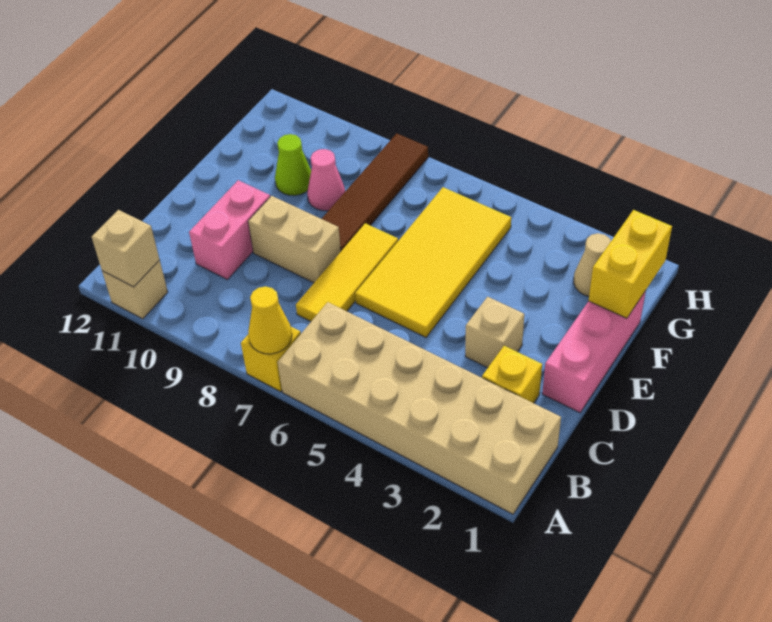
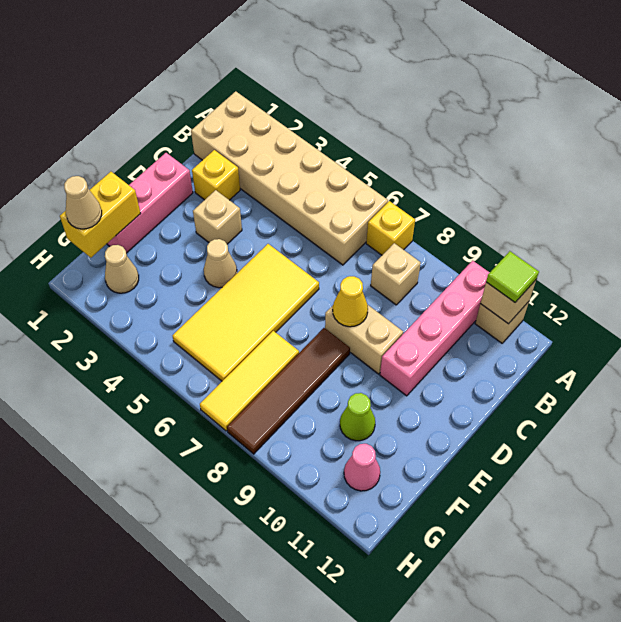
yellow 1x1 cone [248,286,292,354] -> yellow 1x1 cone moved to [333,276,368,327]
none -> lime 1x1 tile [486,251,539,302]
none -> tan 1x1 brick [371,243,421,305]
yellow 1x3 tile [296,223,398,321] -> yellow 1x3 tile moved to [200,331,299,431]
pink 1x2 brick [189,180,270,279] -> pink 1x4 brick [380,261,490,396]
none -> tan 1x1 cone [204,239,237,288]
pink 1x1 cone [307,149,345,211] -> pink 1x1 cone moved to [344,444,380,491]
none -> tan 1x1 cone [64,176,102,229]

